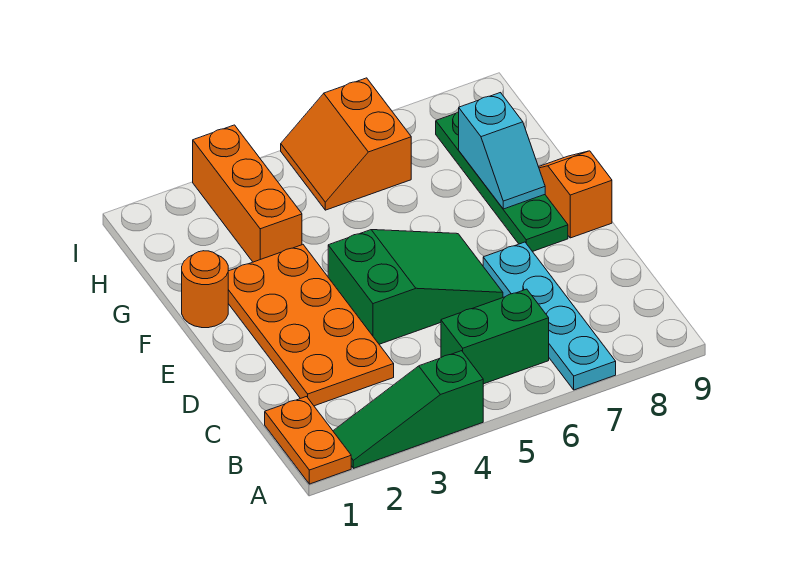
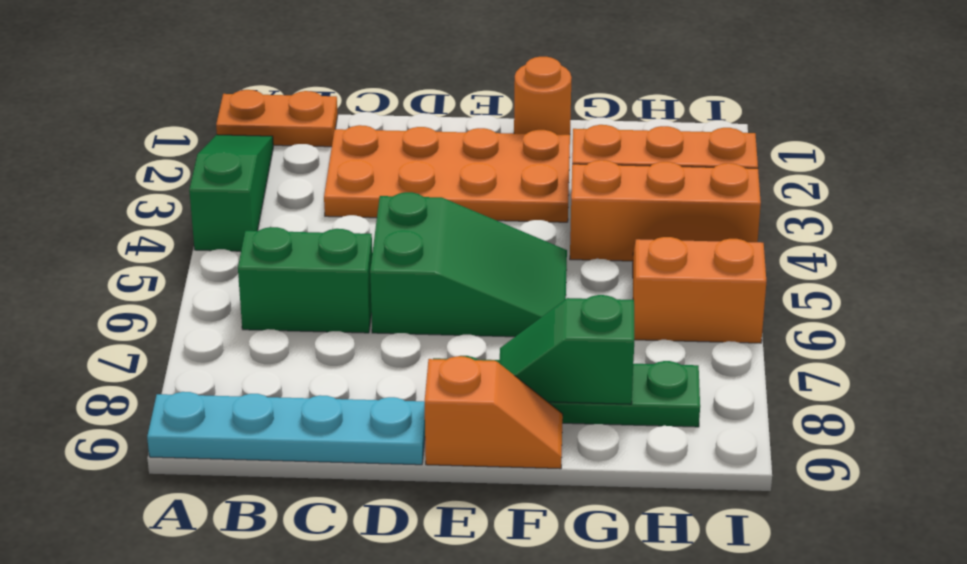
cyan 1x4 plate [483,242,616,390] -> cyan 1x4 plate moved to [147,392,425,465]
green 1x2 brick [441,289,549,384] -> green 1x2 brick turned to [238,227,372,333]
green 2x3 slope [328,230,503,344] -> green 2x3 slope turned to [370,192,567,337]
cyan 1x2 slope [459,93,545,209] -> green 1x2 slope [499,295,634,404]
none -> orange 1x3 brick [570,160,761,261]

